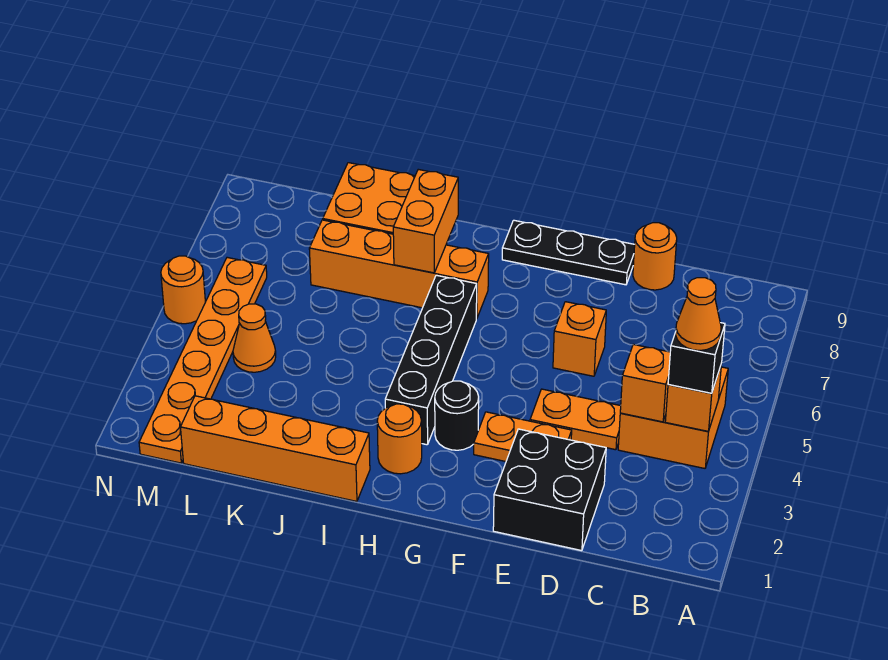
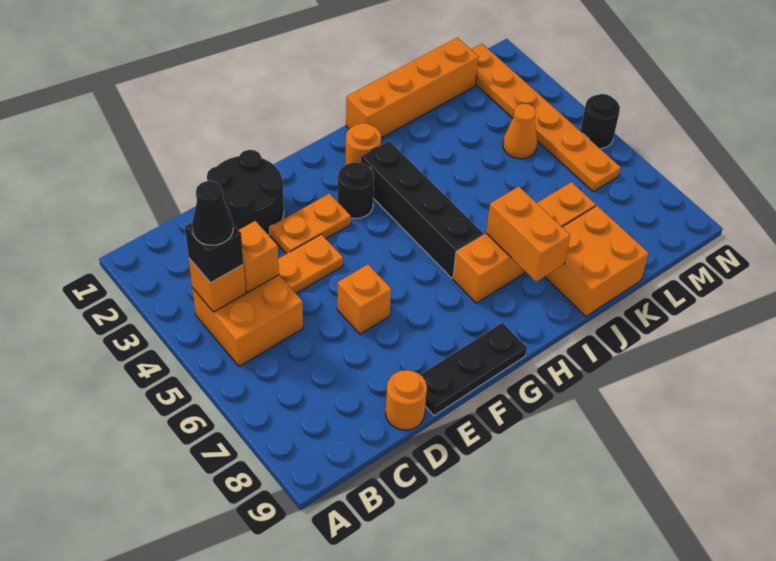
orange 1x1 cone [676,278,721,350] -> black 1x1 cone [192,181,233,245]
black 2x2 brick [493,429,606,551] -> black 2x2 round brick [207,150,284,235]
orange 1x1 round brick [161,256,205,324] -> black 1x1 round brick [580,94,620,149]

